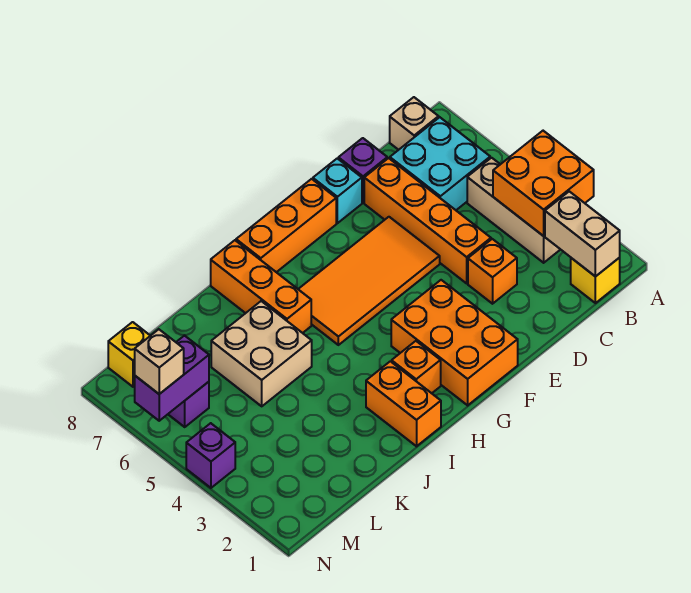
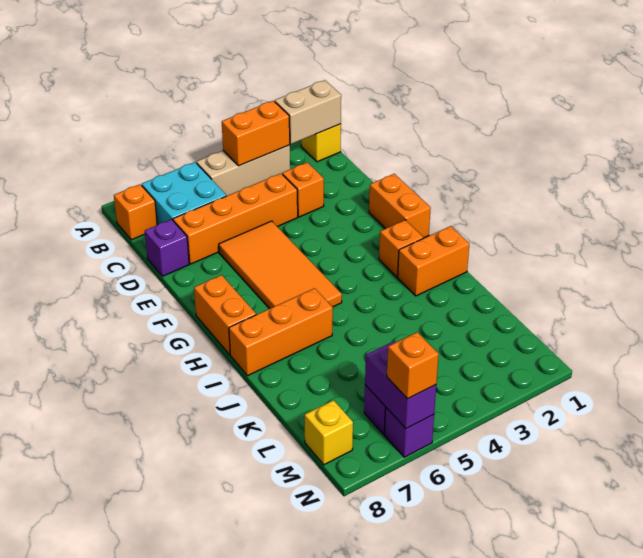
orange 2x2 brick [493,131,594,236] -> orange 1x2 brick [222,101,290,166]
tan 1x1 brick [390,97,439,150] -> orange 1x1 brick [114,184,157,240]
cyan 1x1 brick [313,158,362,223] -> none
orange 2x3 brick [391,280,518,405] -> orange 1x2 brick [369,174,431,238]
orange 1x3 brick [236,179,336,272] -> orange 1x2 brick [194,275,256,355]
tan 2x2 brick [211,301,312,406] -> none
purple 1x1 brick [186,423,235,488] -> purple 1x1 brick moved to [385,408,434,457]
tan 1x1 brick [135,329,184,394] -> orange 1x1 brick [387,332,439,399]

